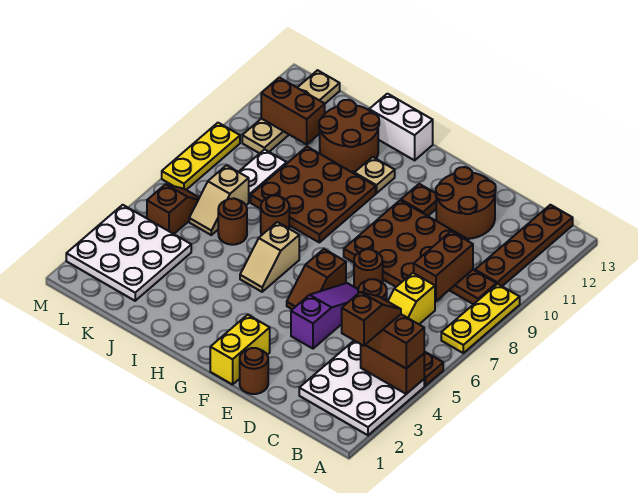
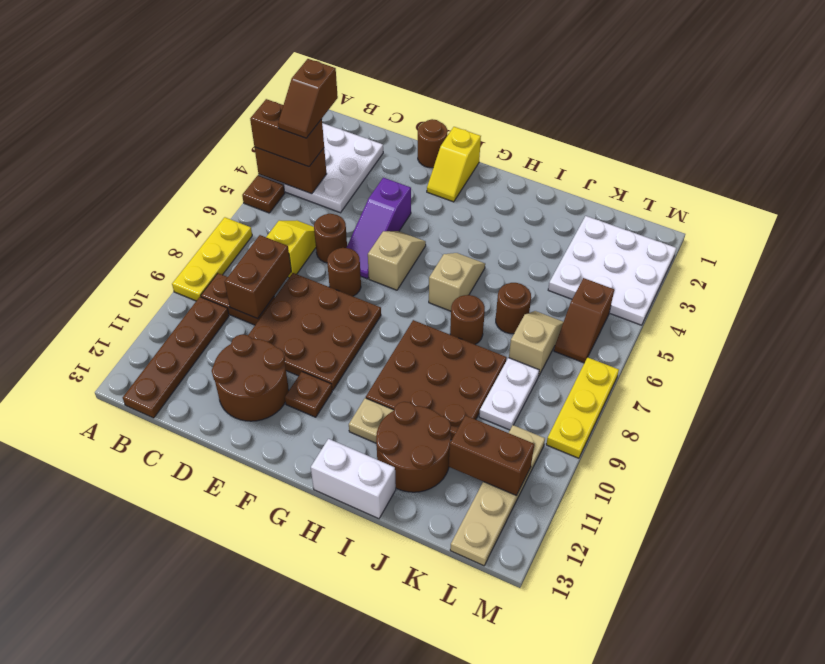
yellow 1x2 brick [210,315,270,385] -> yellow 1x2 slope [427,127,481,202]
brown 1x2 slope [287,249,346,309] -> tan 1x2 slope [368,231,426,290]

